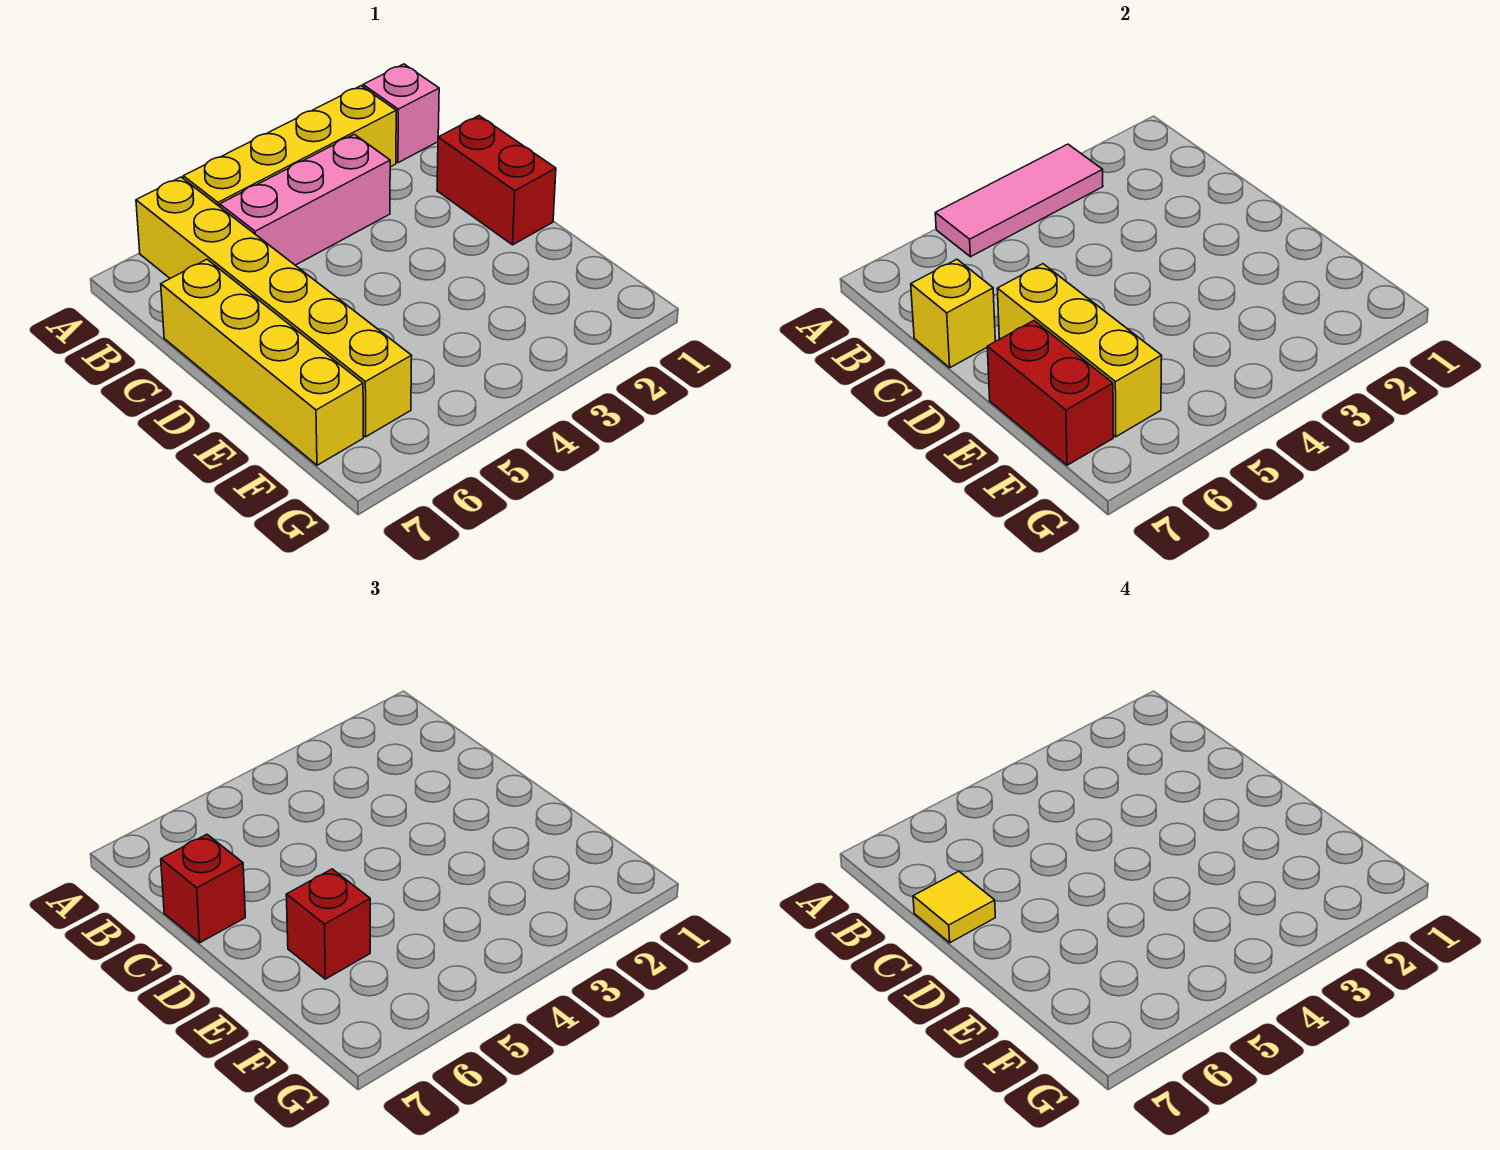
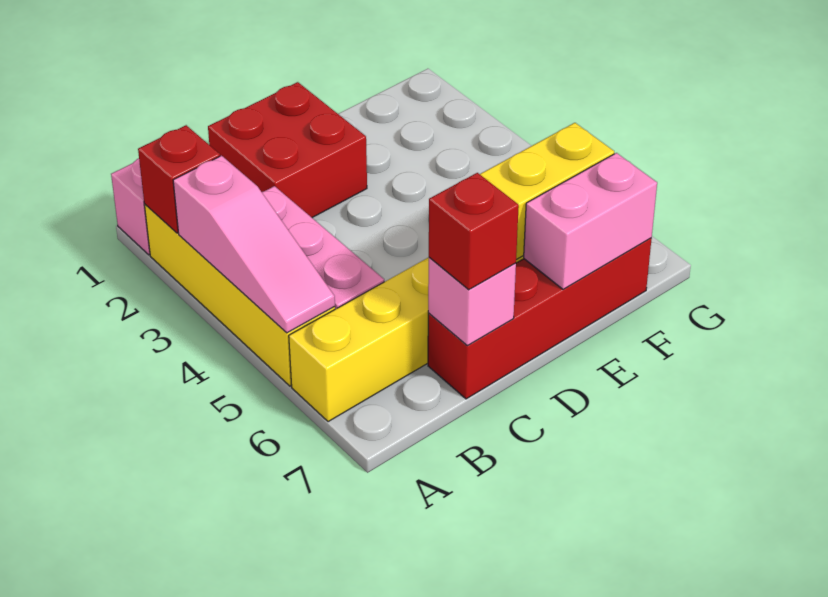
pink 1x3 tile [935,144,1103,257] -> pink 1x3 slope [173,156,335,333]
red 1x2 brick [437,116,556,245] -> red 2x2 brick [208,82,367,218]
yellow 1x4 brick [161,259,363,465] -> red 1x4 brick [428,238,652,399]
yellow 1x1 brick [911,259,995,368] -> pink 1x1 brick [428,258,516,346]
yellow 1x1 tile [913,871,995,943] -> none
red 1x1 brick [286,869,370,979] -> red 1x1 brick moved to [138,125,220,233]
red 1x2 brick [987,321,1113,465] -> pink 1x2 brick [524,153,657,289]

